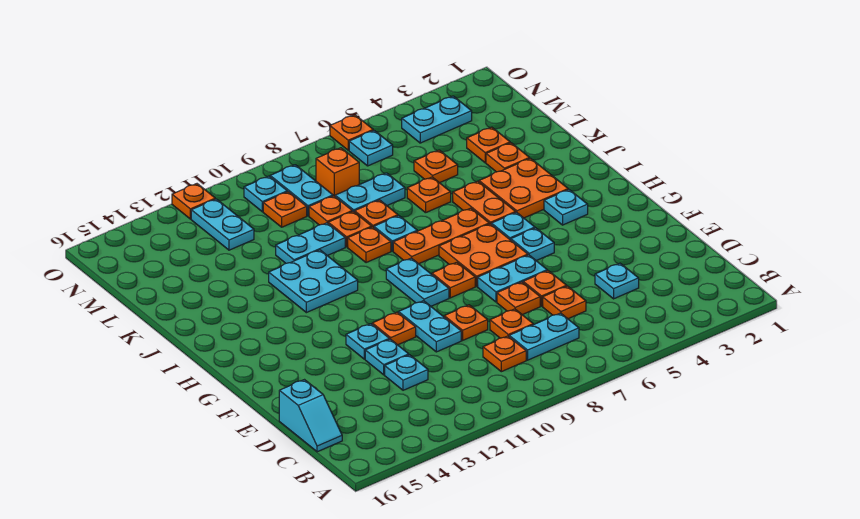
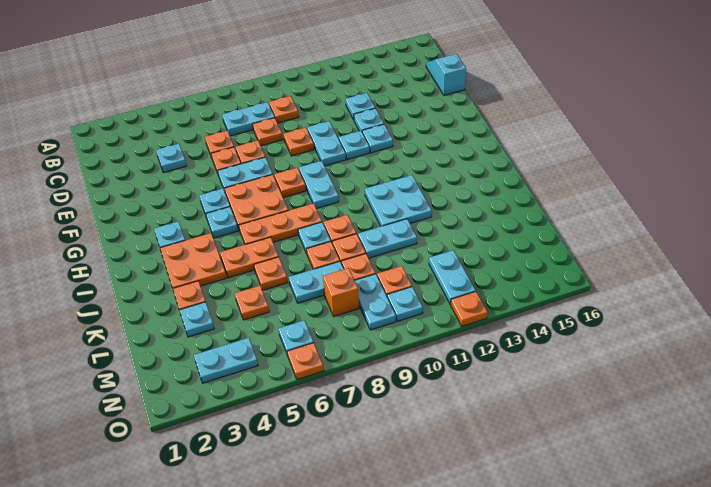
orange 1x1 plate [372,312,416,345] -> cyan 1x1 plate [339,131,370,160]
orange 1x2 plate [453,181,516,224] -> orange 1x2 plate turned to [220,237,279,278]
orange 1x1 plate [467,127,510,163] -> cyan 1x1 plate [180,302,214,337]

